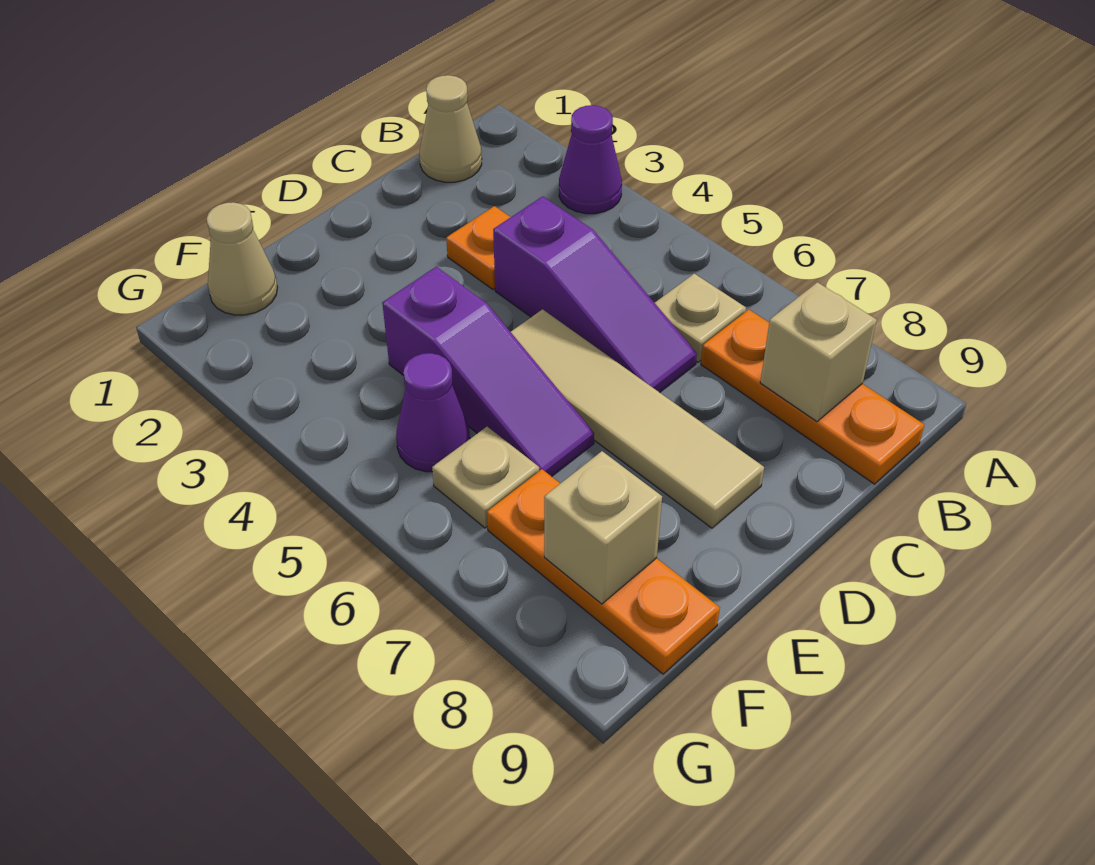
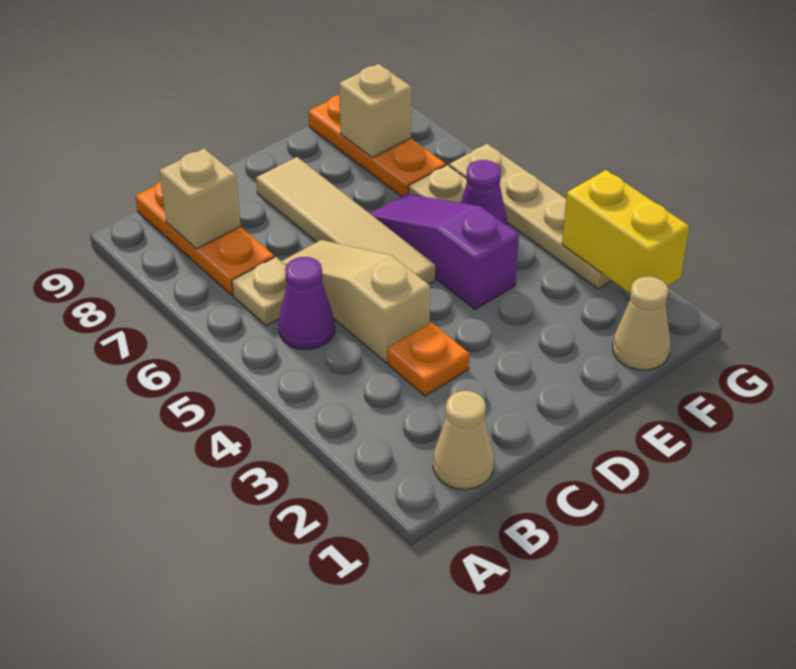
purple 1x1 cone [559,105,622,214] -> purple 1x1 cone moved to [278,257,335,350]
purple 1x3 slope [493,196,697,392] -> tan 1x3 slope [282,240,430,363]
none -> yellow 1x2 brick [562,170,689,294]
none -> tan 1x4 plate [449,144,612,289]

